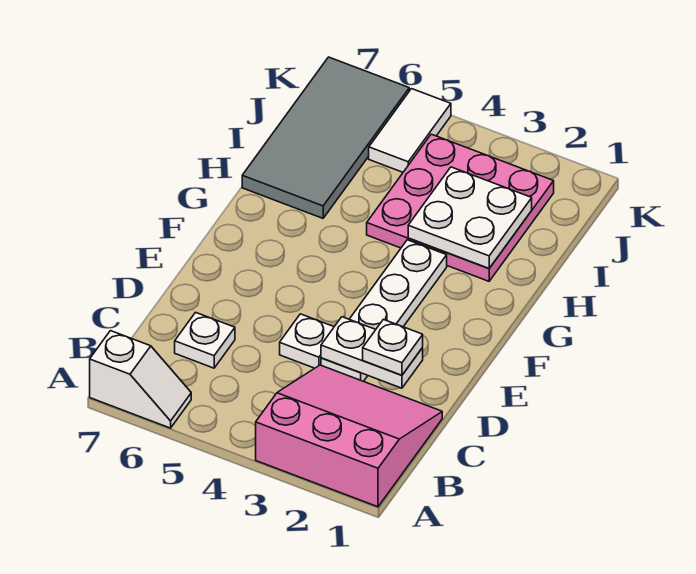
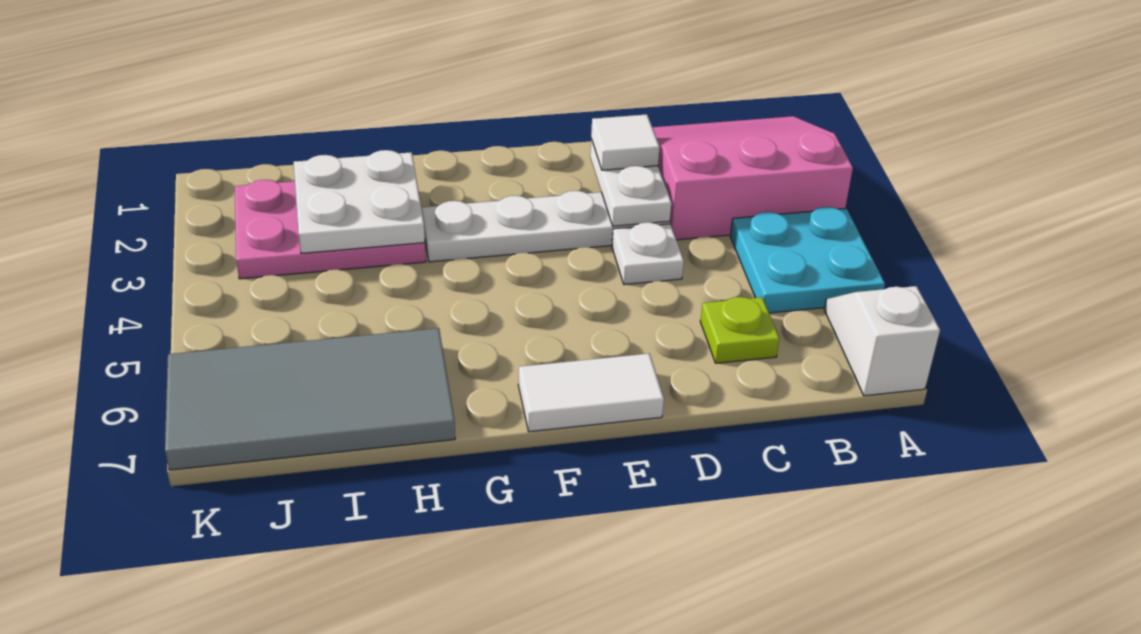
pink 3x3 slope [256,365,442,507] -> pink 3x3 slope turned to [652,116,853,240]
none -> cyan 2x2 plate [730,207,885,313]
white 1x1 plate [175,312,235,368] -> lime 1x1 plate [700,297,780,363]
white 1x1 plate [363,319,423,375] -> white 1x1 tile [591,114,660,170]
pink 3x3 plate [367,134,554,281] -> pink 2x3 plate [235,180,426,279]
white 1x2 tile [369,89,451,172] -> white 1x2 tile moved to [518,353,664,432]

